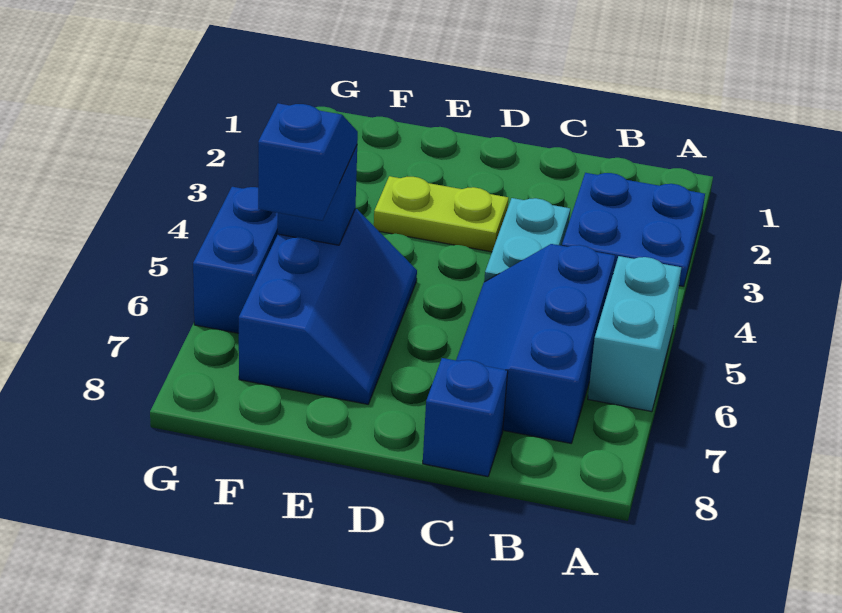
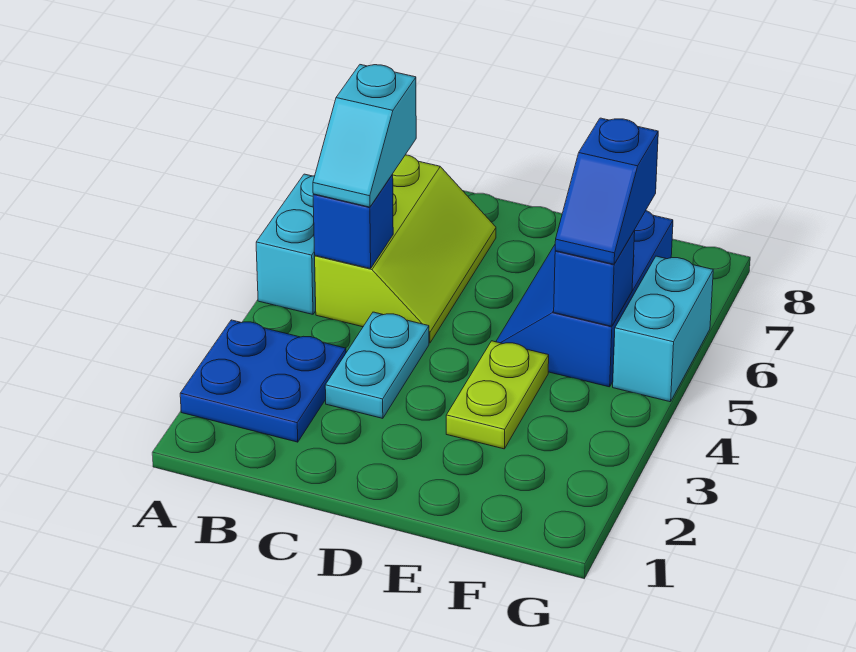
blue 2x3 slope [456,244,615,443] -> lime 2x3 slope [315,155,496,343]
none -> cyan 1x2 slope [313,65,416,207]
blue 1x1 brick [423,358,508,477] -> blue 1x1 brick moved to [313,174,393,269]
lime 1x2 plate [374,176,508,252] -> lime 1x2 plate turned to [446,341,549,449]
blue 1x2 brick [193,187,278,333] -> cyan 1x2 brick [613,256,713,402]

